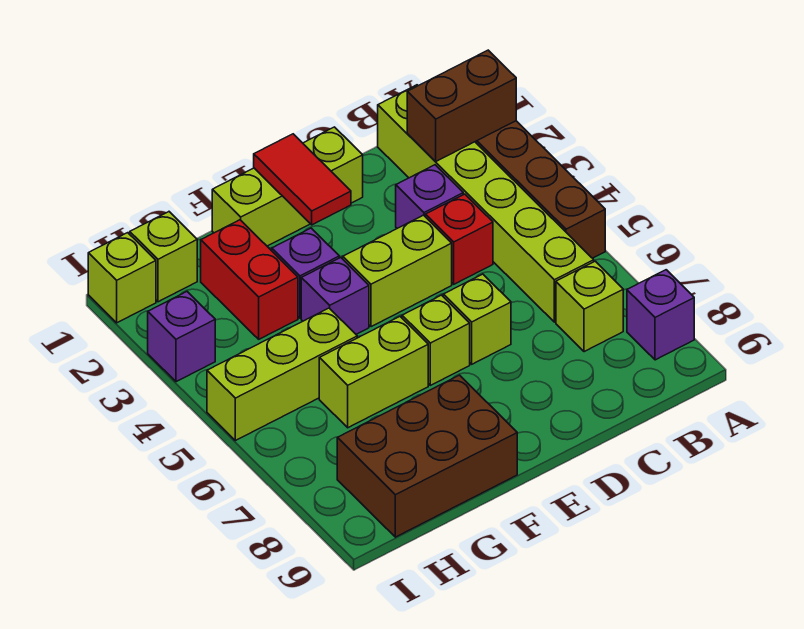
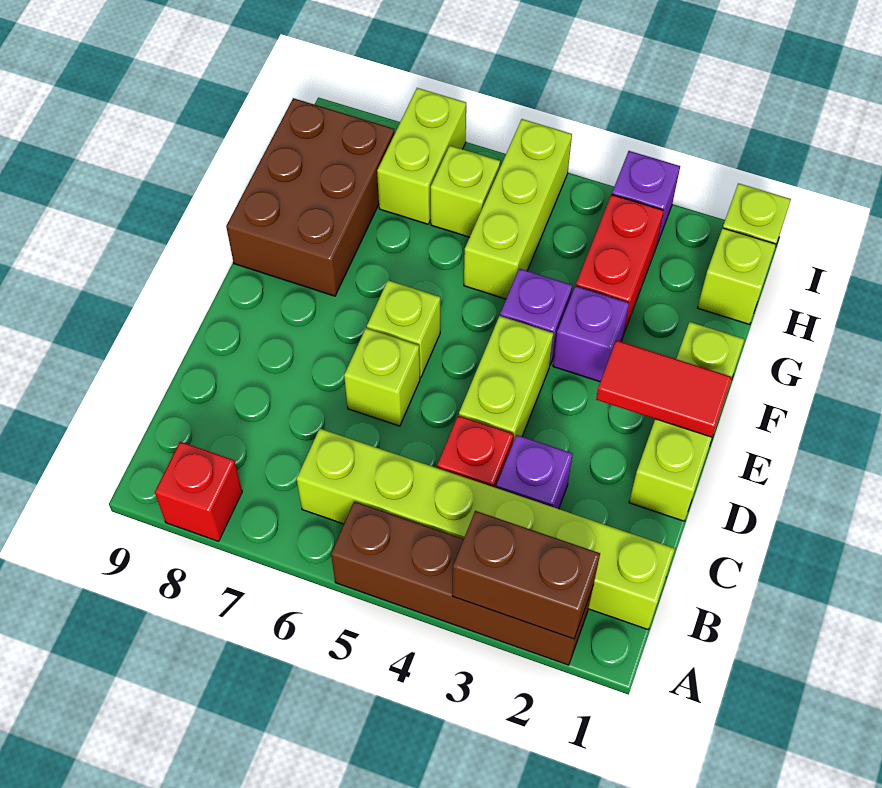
brown 1x2 brick [407,50,516,162] -> brown 1x2 brick turned to [452,511,600,639]
purple 1x1 brick [627,270,694,360] -> red 1x1 brick [155,442,242,541]
lime 1x1 brick [556,261,623,352] -> lime 1x1 brick moved to [431,146,500,237]
lime 1x2 brick [319,317,428,428] -> lime 1x2 brick moved to [377,88,466,224]
red 1x2 brick [201,220,298,339] -> red 1x2 brick turned to [576,194,664,335]

